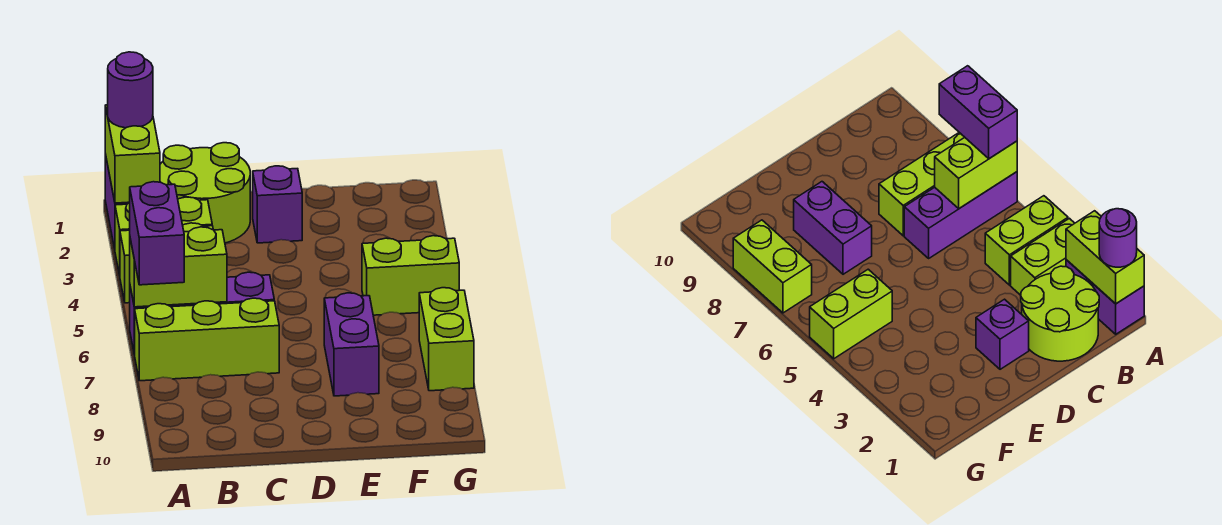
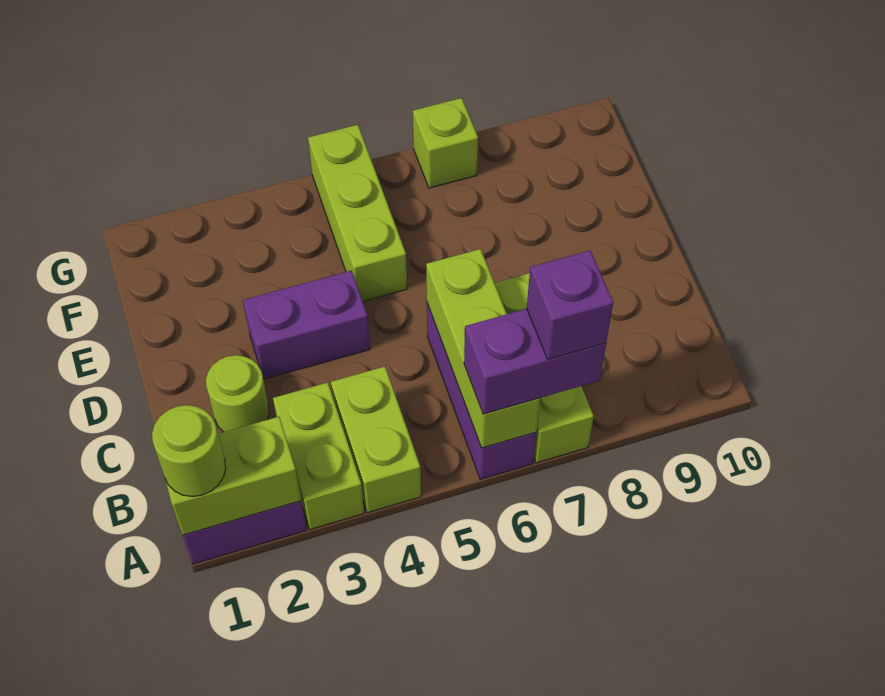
purple 1x1 round brick [108,52,153,128] -> lime 1x1 round brick [152,405,226,497]
lime 1x2 brick [130,227,227,307] -> lime 1x3 brick [426,249,540,448]
lime 2x2 round brick [160,143,250,243] -> lime 1x1 round brick [206,355,269,432]
purple 1x1 brick [253,166,302,243] -> purple 1x1 brick moved to [527,251,613,359]
purple 1x2 brick [324,293,379,396] -> purple 1x2 brick moved to [243,271,370,379]
lime 1x2 brick [362,236,459,315] -> lime 1x3 brick [308,125,407,301]
lime 1x2 brick [419,288,474,391] -> lime 1x1 brick [413,98,478,188]

